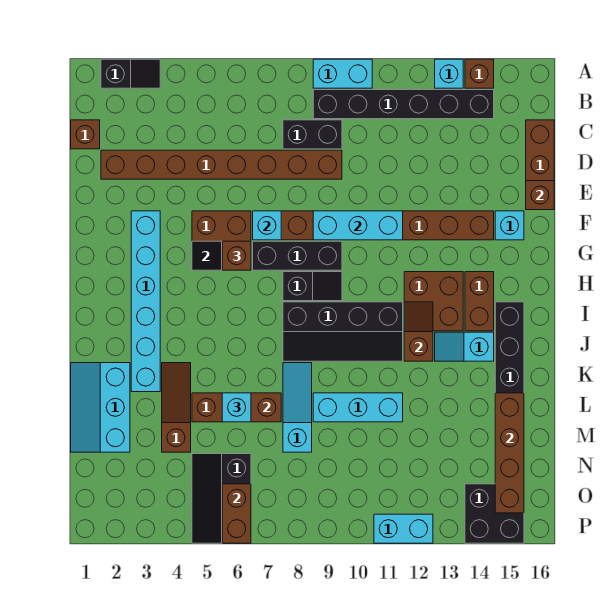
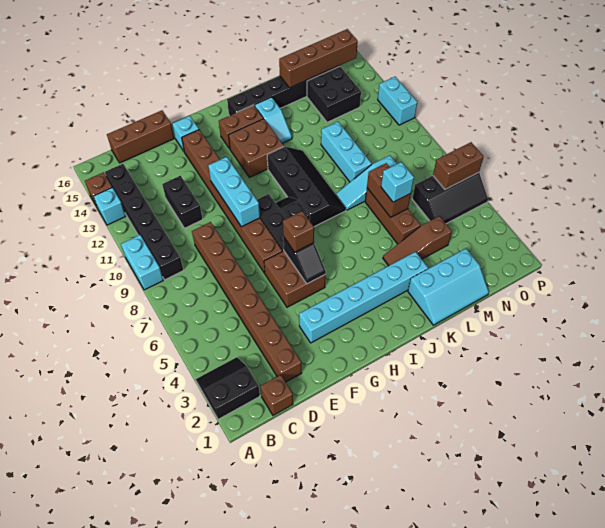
black 1x2 slope [101,59,160,88] -> black 2x2 slope [196,357,260,419]
black 1x2 brick [283,120,342,149] -> black 1x2 brick moved to [162,176,203,228]
brown 1x1 brick [526,181,554,210] -> none
cyan 1x1 brick [253,211,281,240] -> none
brown 1x2 slope [404,302,433,361] -> none
black 2x2 brick [465,484,524,543] -> black 2x2 brick moved to [307,67,361,122]

